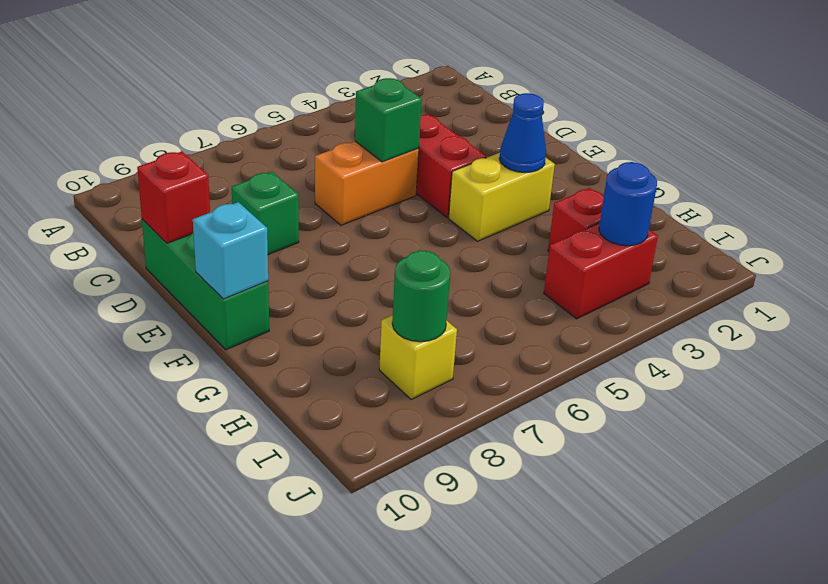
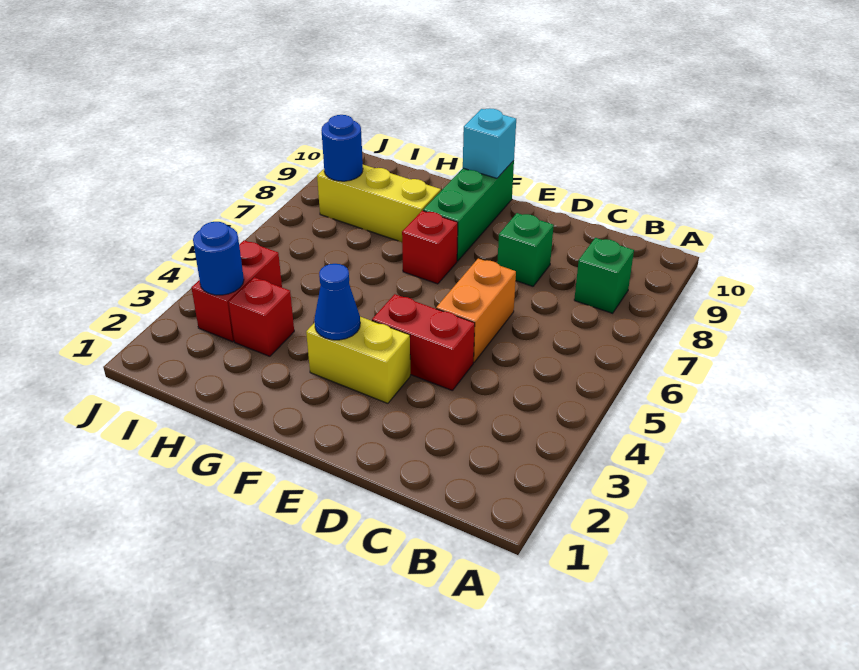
green 1x1 brick [355,78,422,162] -> green 1x1 brick moved to [574,238,634,313]
green 1x3 brick [142,219,269,350] -> green 1x3 brick turned to [423,161,514,261]
red 1x1 brick [137,152,210,243] -> red 1x1 brick moved to [402,211,458,284]
yellow 1x2 brick [449,153,555,241] -> yellow 1x2 brick turned to [306,317,410,403]
yellow 1x1 brick [379,315,457,399] -> yellow 1x3 brick [317,165,441,242]
green 1x1 round brick [392,251,450,342] -> blue 1x1 round brick [321,115,363,181]

